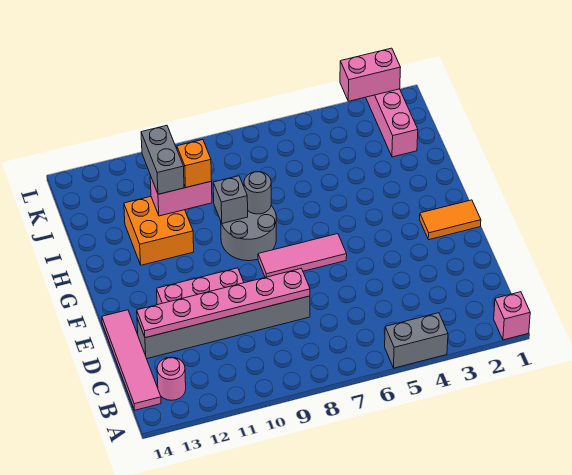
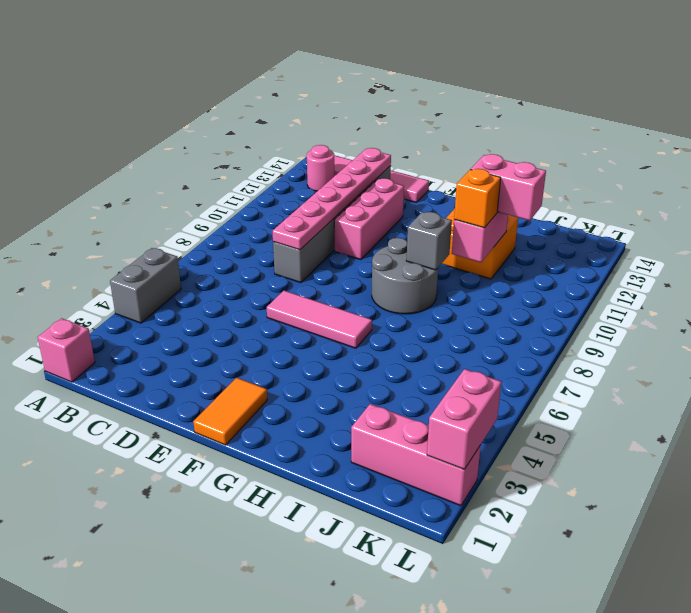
pink 1x3 tile [258,234,347,277] -> pink 1x3 tile turned to [267,291,372,348]
grey 1x1 round brick [244,172,271,214] -> none
grey 1x2 brick [141,126,184,194] -> pink 1x2 brick [471,154,546,221]

